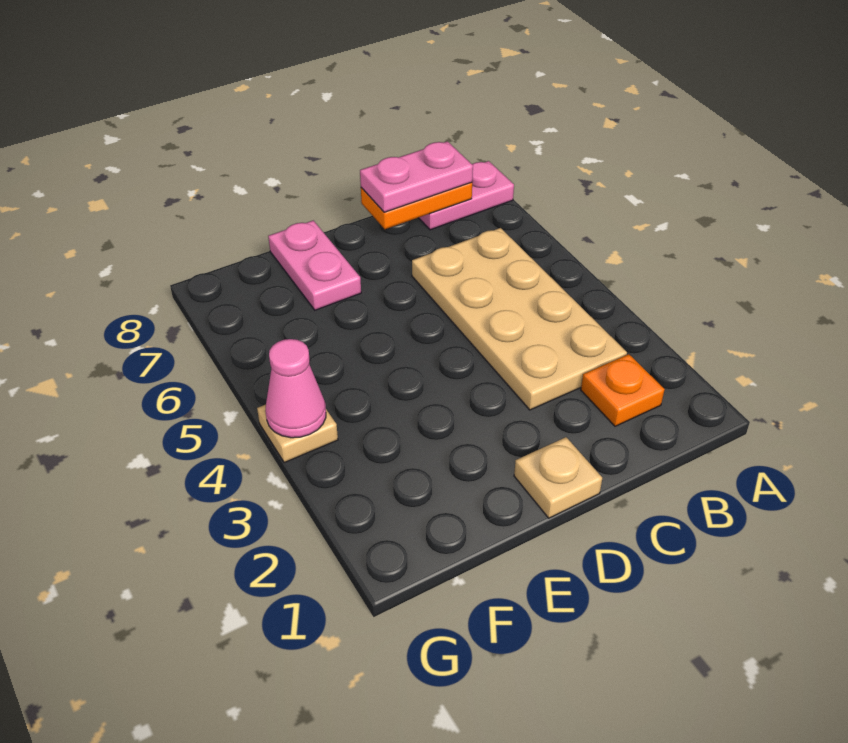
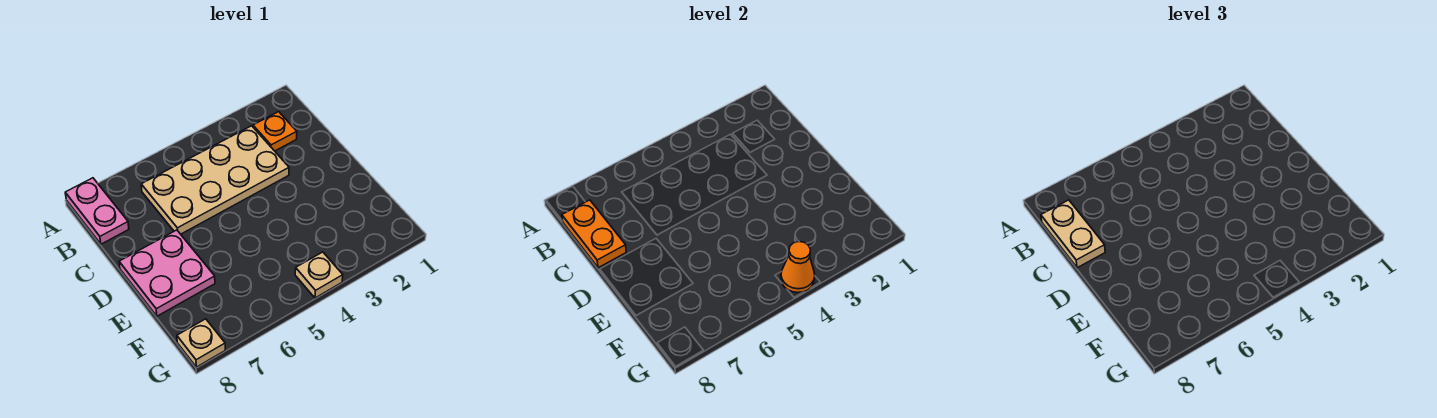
pink 1x2 plate [360,141,473,212] -> tan 1x2 plate [1041,200,1105,268]
tan 1x1 plate [514,437,602,518] -> tan 1x1 plate moved to [177,319,225,367]
pink 1x2 plate [268,220,361,310] -> pink 2x2 plate [119,230,215,316]
pink 1x1 cone [265,339,326,438] -> orange 1x1 cone [781,241,815,293]

